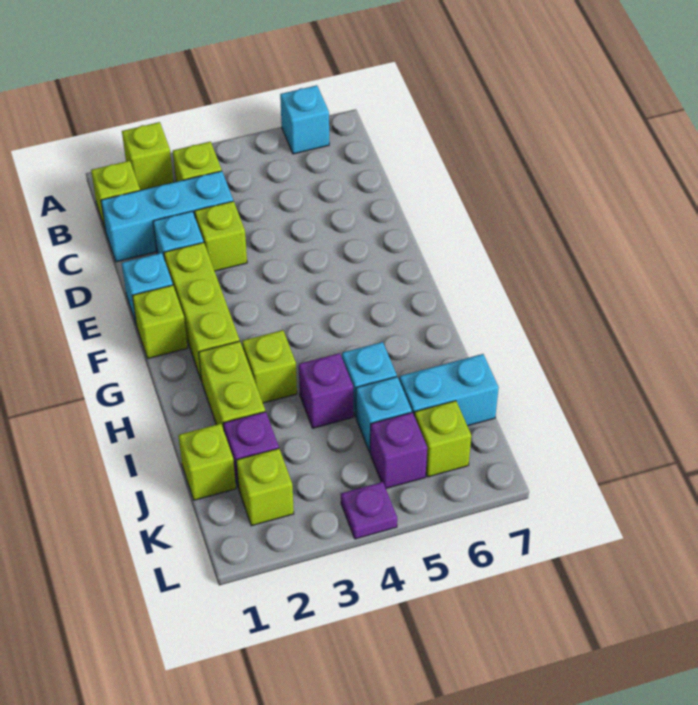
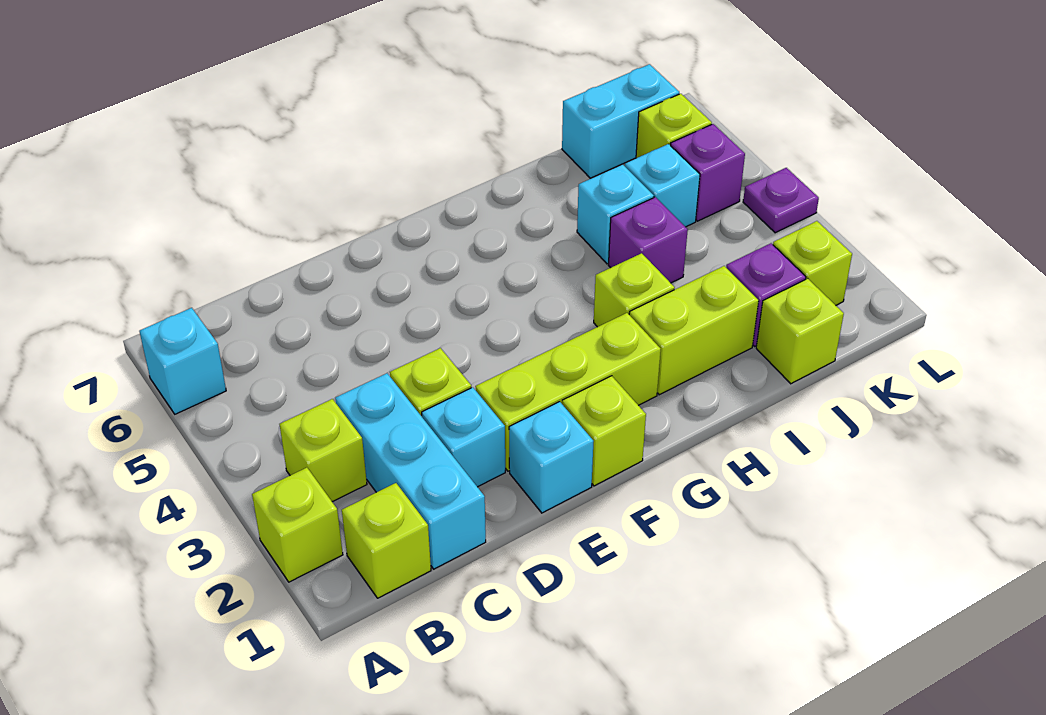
cyan 1x2 brick [399,354,499,426] -> cyan 1x2 brick turned to [562,64,679,178]

